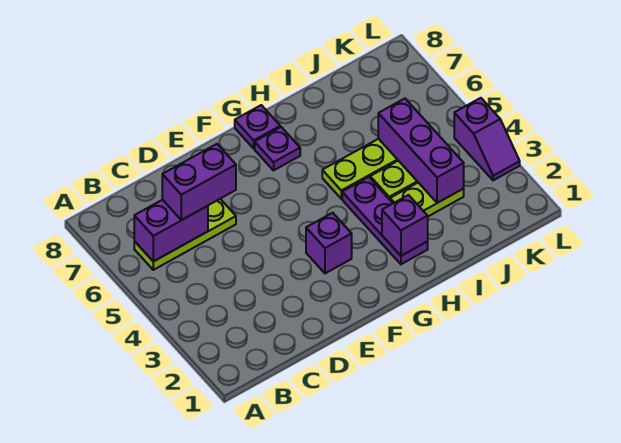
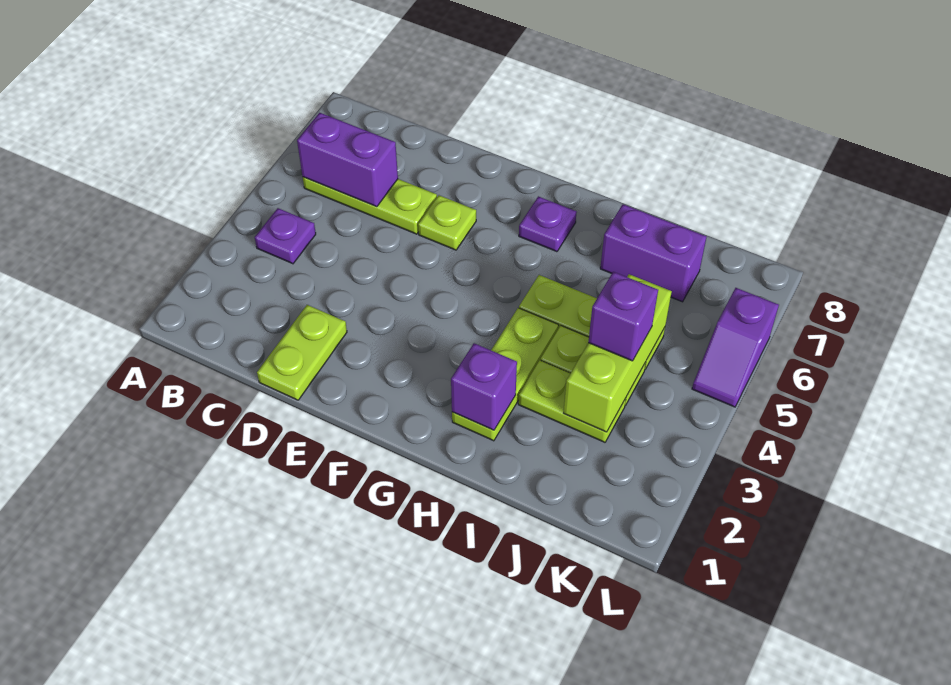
purple 1x2 brick [162,144,236,220] -> purple 1x2 brick moved to [600,204,707,302]
none -> lime 1x2 plate [257,305,347,400]
none -> lime 1x1 plate [418,195,476,250]
purple 1x1 brick [306,213,352,273] -> purple 1x1 brick moved to [588,272,658,361]
purple 1x1 plate [235,105,280,148] -> purple 1x1 plate moved to [255,208,316,264]
purple 1x3 plate [342,177,428,264] -> lime 1x3 plate [452,308,559,441]
purple 1x3 brick [378,99,464,203] -> lime 1x3 brick [564,274,672,432]
purple 1x2 slope [454,98,520,180] -> purple 1x2 slope moved to [692,288,779,407]

